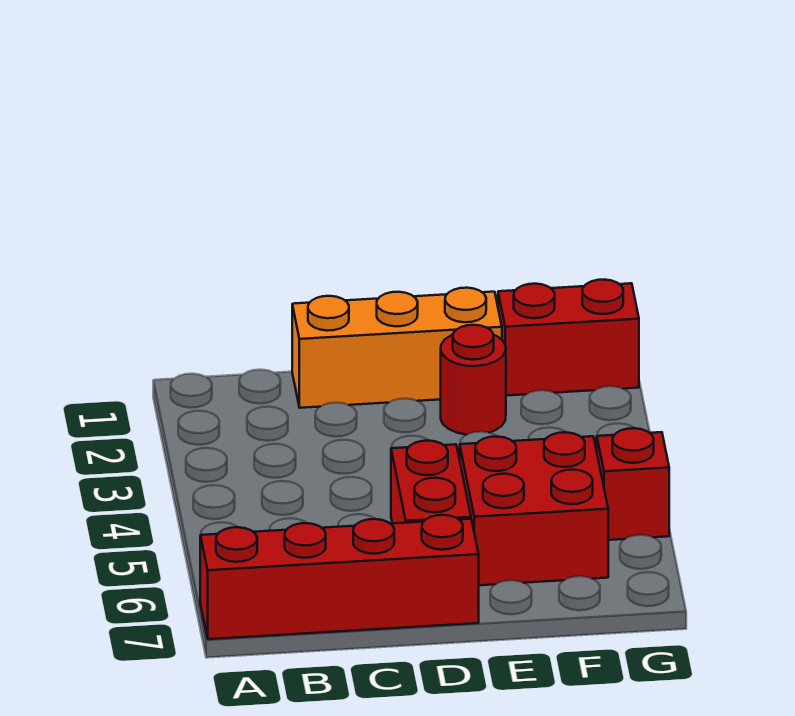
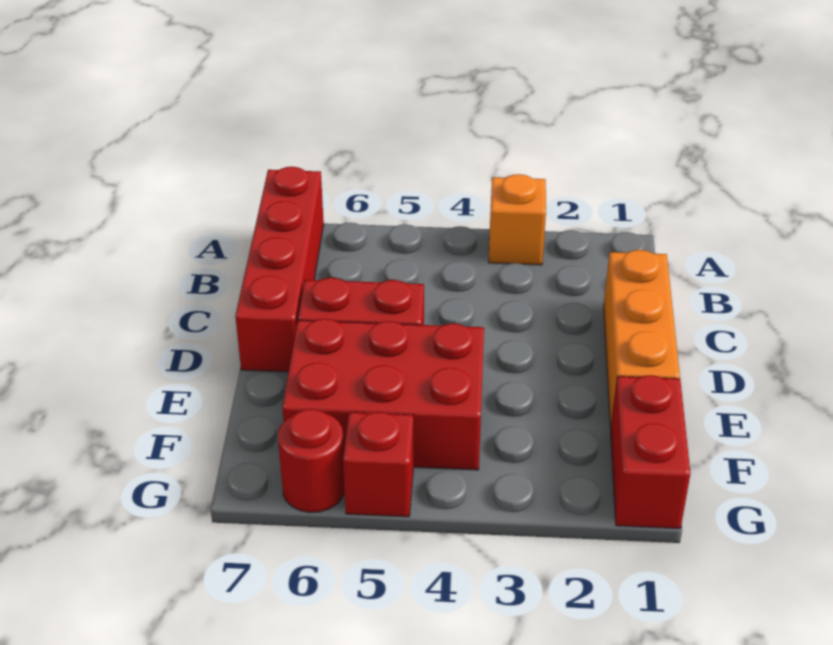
none -> orange 1x1 brick [489,174,546,265]
red 1x1 round brick [441,325,506,435] -> red 1x1 round brick moved to [278,409,345,513]
red 2x2 brick [460,432,608,585] -> red 2x3 brick [282,319,484,470]

